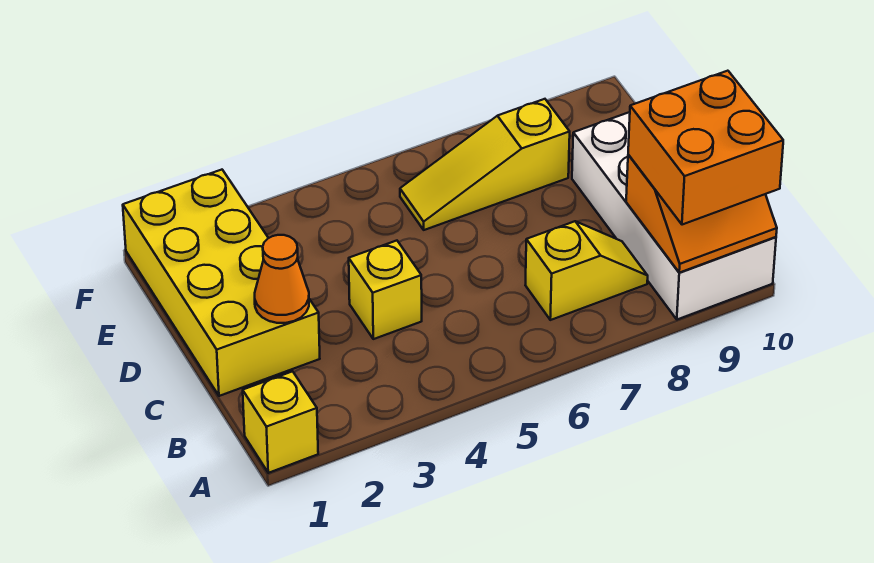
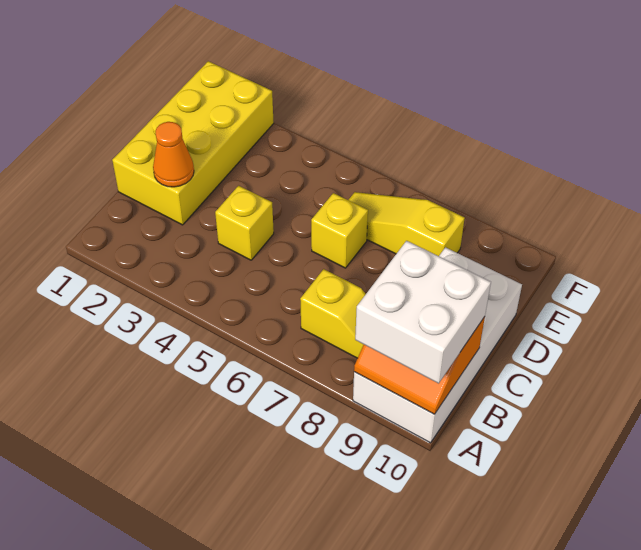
yellow 1x1 brick [243,371,318,473] -> yellow 1x1 brick moved to [311,193,368,268]
orange 2x2 brick [628,71,783,225] -> white 2x2 brick [355,241,491,383]

